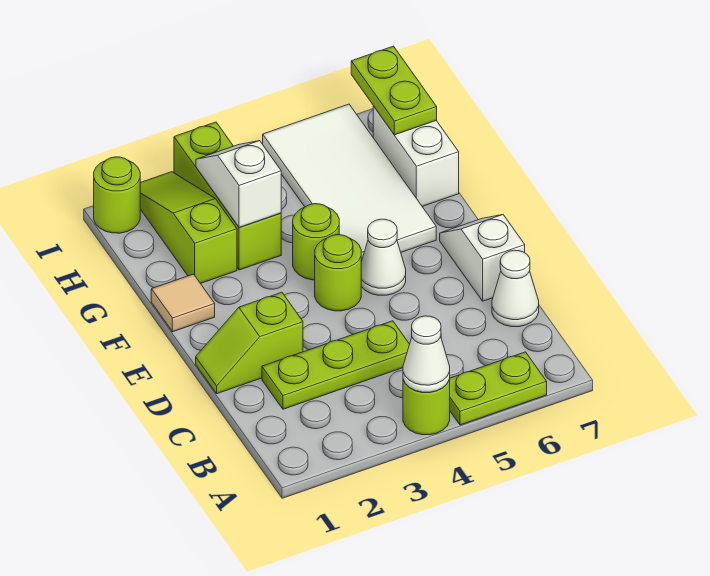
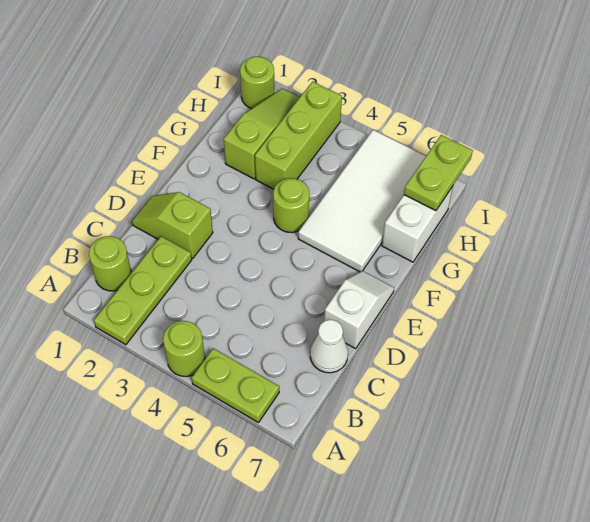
white 1x1 cone [403,316,450,392] -> none
lime 1x3 plate [262,321,410,409] -> lime 1x3 plate turned to [94,236,192,345]
lime 1x1 round brick [315,235,361,311] -> lime 1x1 round brick moved to [89,236,131,291]
white 1x1 cone [361,219,406,295] -> none
tan 1x1 tile [151,274,215,332] -> none
white 1x2 slope [196,141,281,227] -> none

